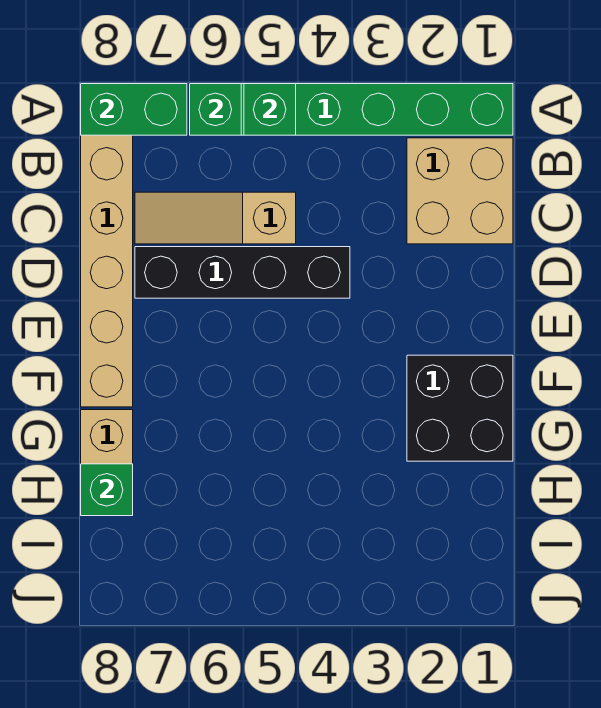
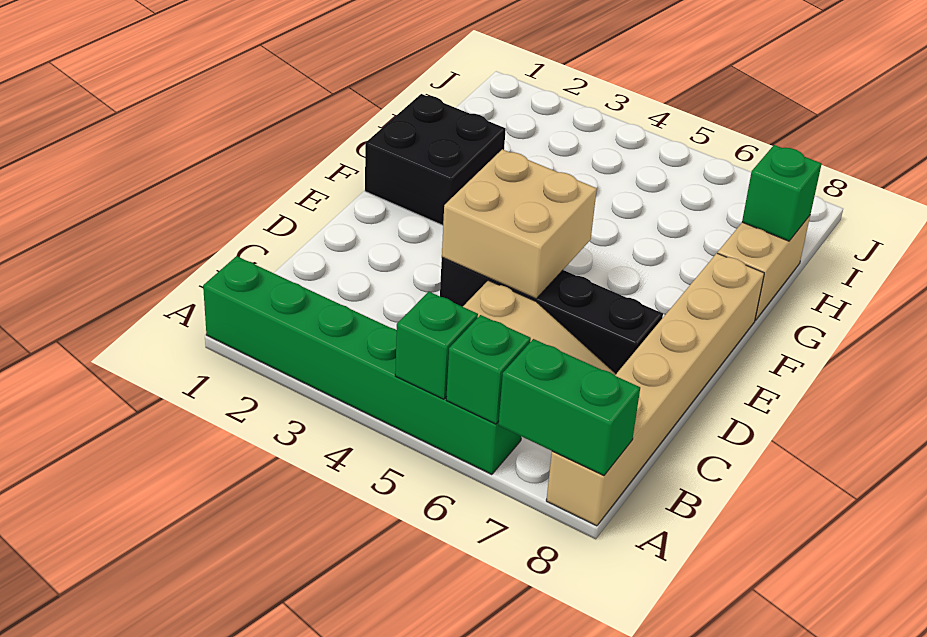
tan 2x2 brick [407,138,513,244] -> tan 2x2 brick moved to [442,149,597,299]

